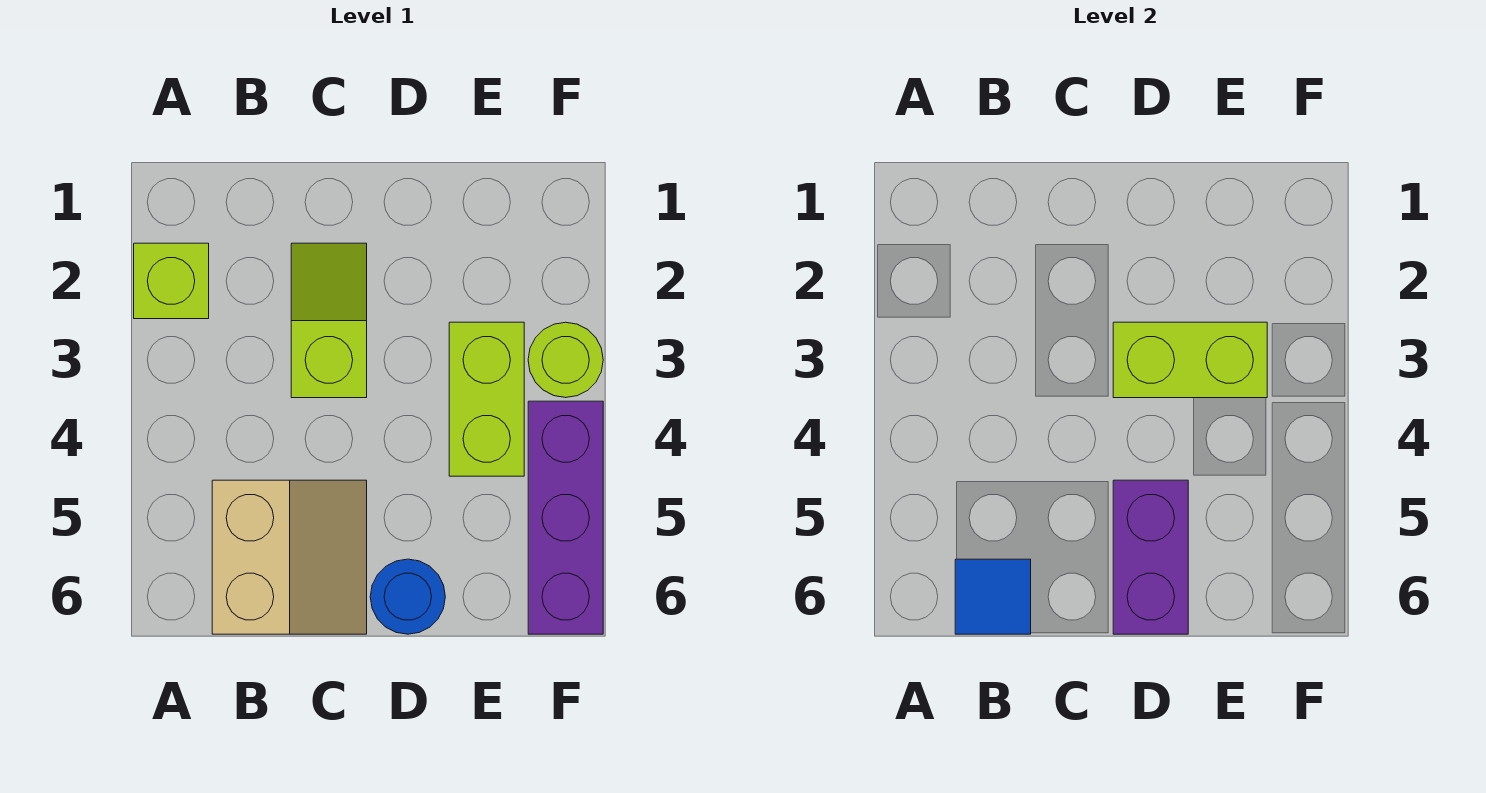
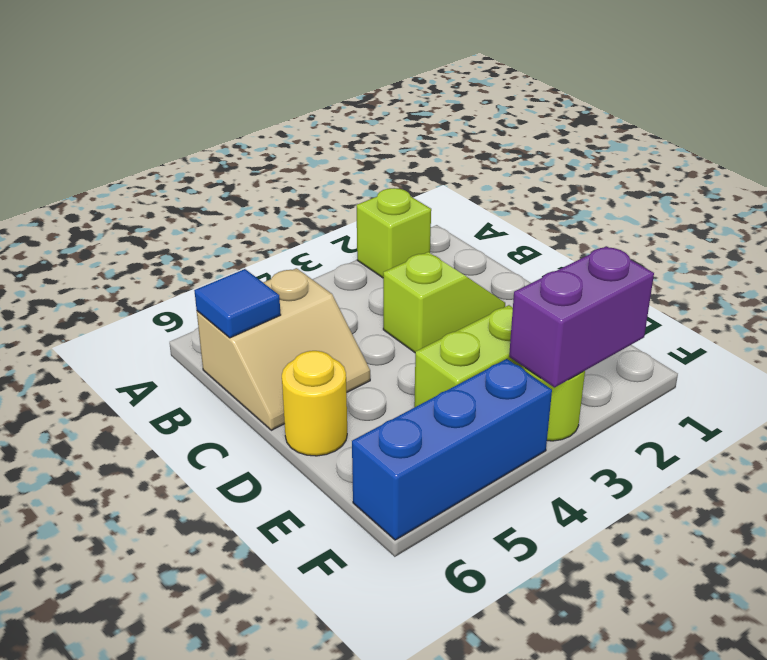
lime 1x2 brick [1113,322,1267,398] -> none
purple 1x2 brick [1113,480,1188,634] -> purple 1x2 brick moved to [509,246,654,387]
blue 1x1 round brick [370,559,445,634] -> yellow 1x1 round brick [282,351,347,456]
purple 1x3 brick [528,401,603,634] -> blue 1x3 brick [352,359,552,540]

